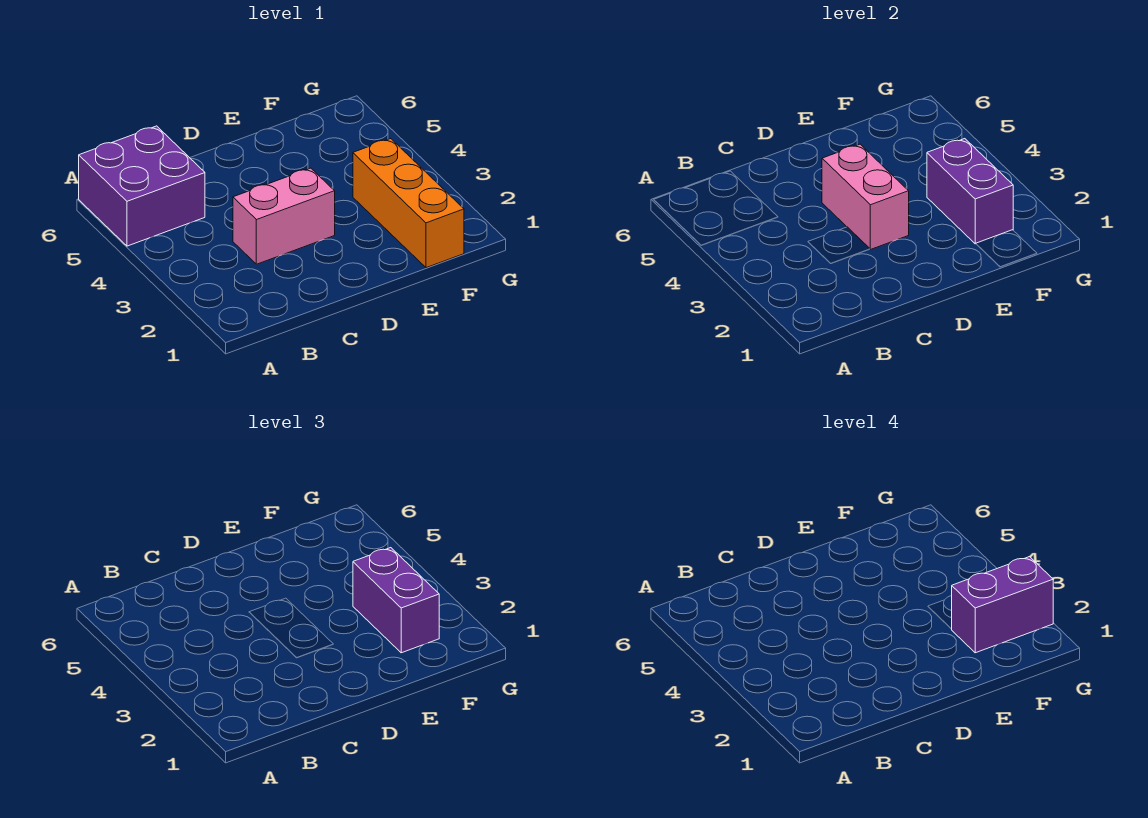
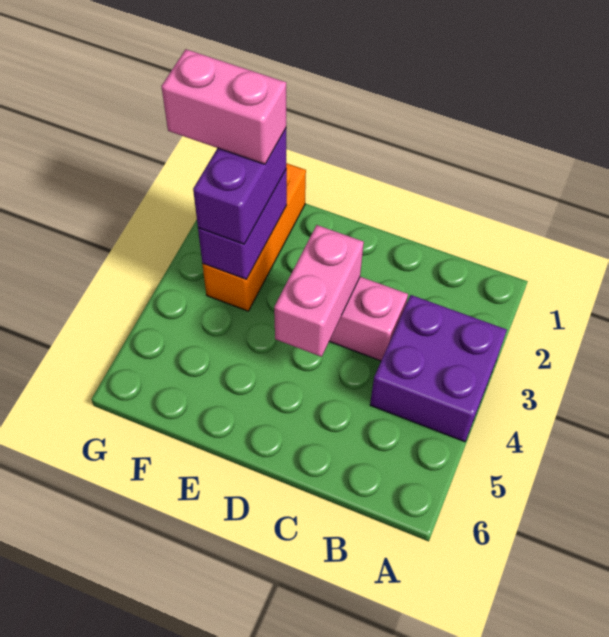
purple 2x2 brick [79,126,205,246] -> purple 2x2 brick moved to [370,295,507,442]
purple 1x2 brick [952,557,1053,653] -> pink 1x2 brick [161,49,286,164]

